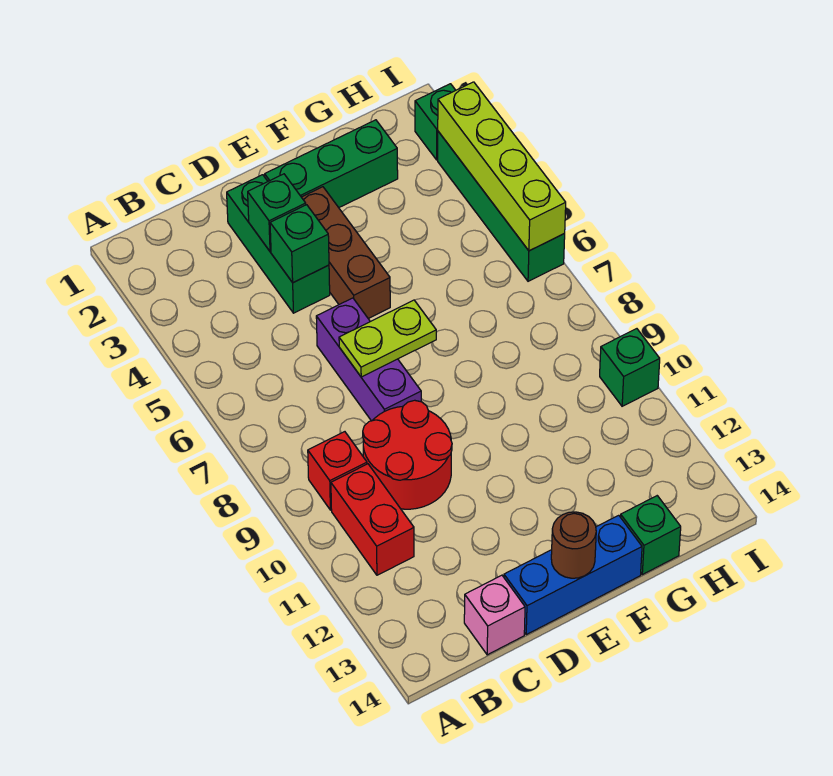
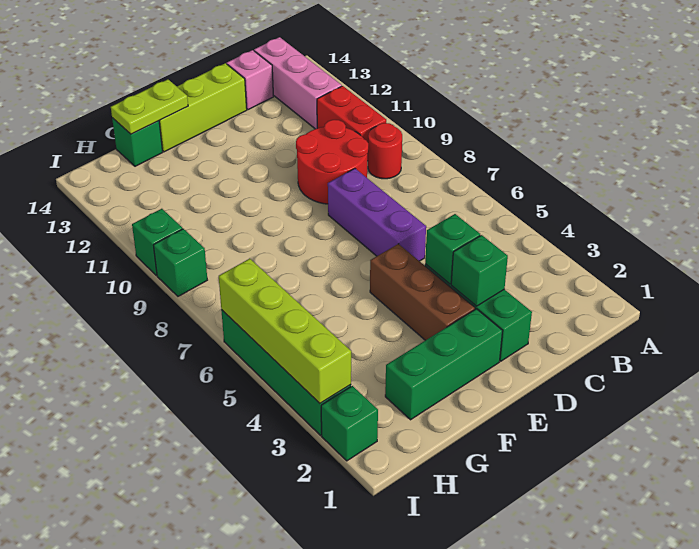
red 1x1 brick [308,432,367,510] -> red 1x1 round brick [368,123,402,179]
none -> pink 1x3 brick [254,37,342,129]
lime 1x2 plate [339,300,436,377] -> lime 1x2 plate moved to [111,79,188,134]
blue 1x3 brick [504,515,642,635] -> lime 1x3 brick [159,63,247,152]
brown 1x1 round brick [551,512,596,578] -> none
none -> green 1x1 brick [154,229,207,296]

